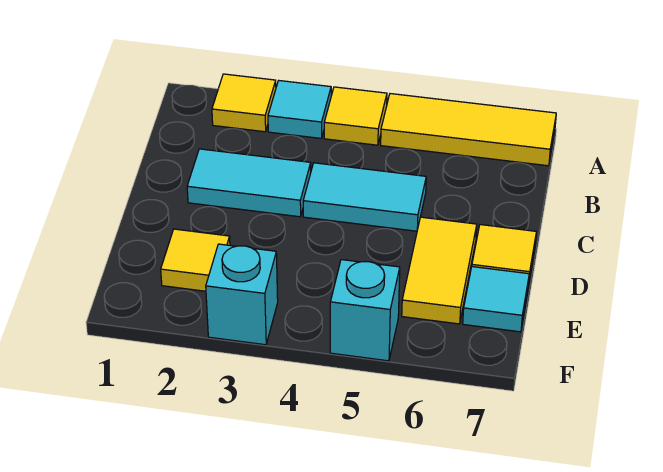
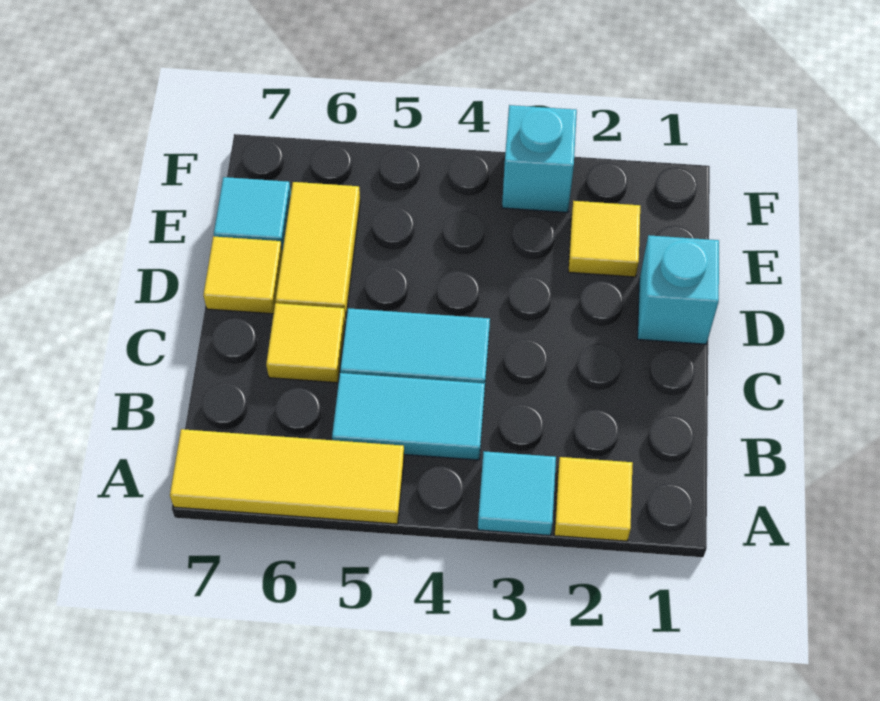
yellow 1x1 tile [324,87,387,145] -> yellow 1x1 tile moved to [266,303,346,383]
cyan 1x2 tile [187,149,311,217] -> cyan 1x2 tile moved to [332,373,485,460]
cyan 1x1 brick [330,260,400,361] -> cyan 1x1 brick moved to [637,235,719,344]

